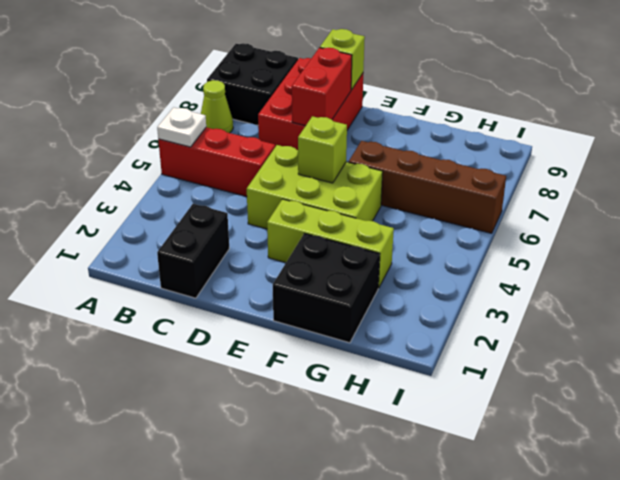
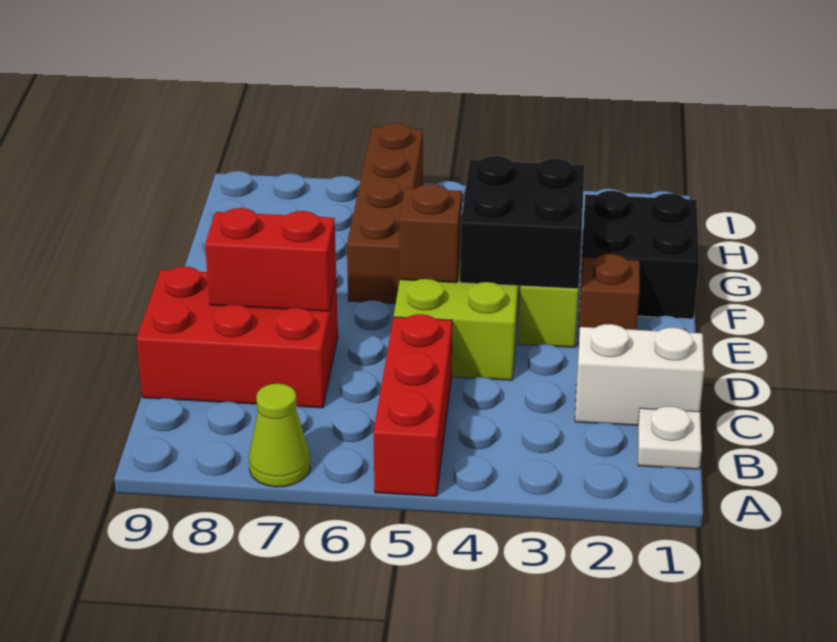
white 1x1 plate [157,107,206,147] -> white 1x1 plate moved to [638,406,702,469]
black 2x2 brick [207,43,298,125] -> black 2x2 brick moved to [460,156,585,289]
black 1x2 brick [157,204,229,298] -> white 1x2 brick [575,324,704,426]
lime 1x1 brick [320,29,365,90] -> none
none -> brown 1x1 brick [578,254,640,348]
lime 1x1 brick [298,116,347,183] -> brown 1x1 brick [399,184,462,283]

